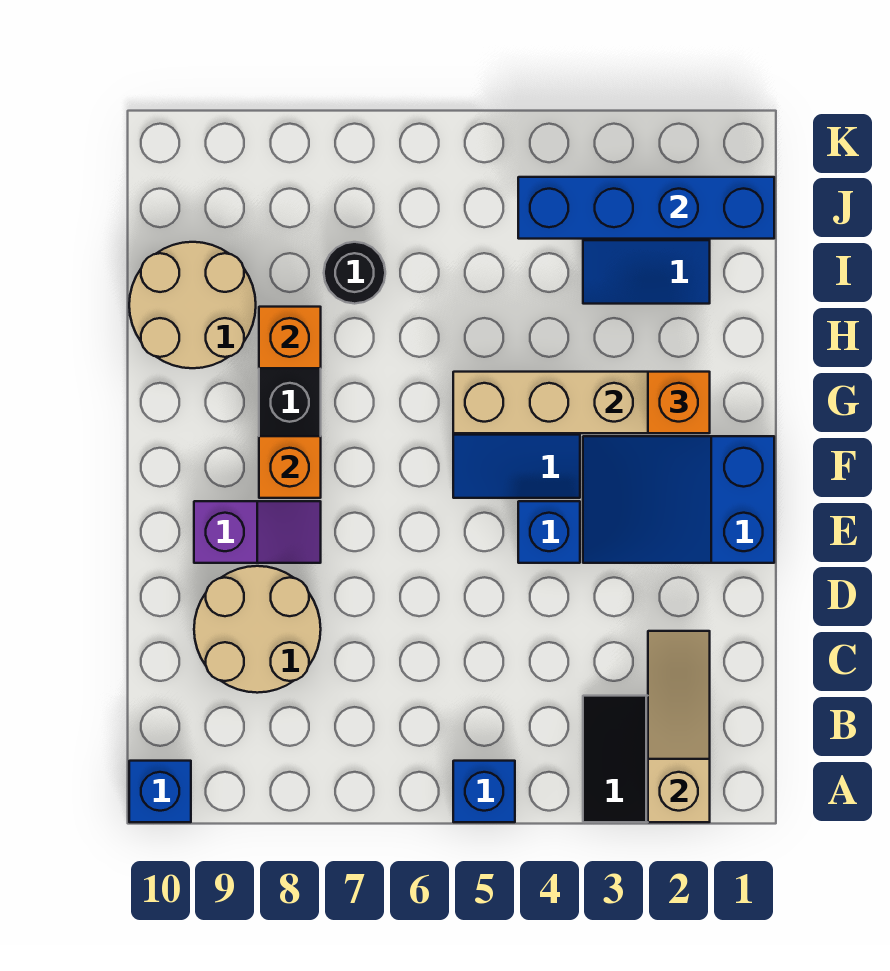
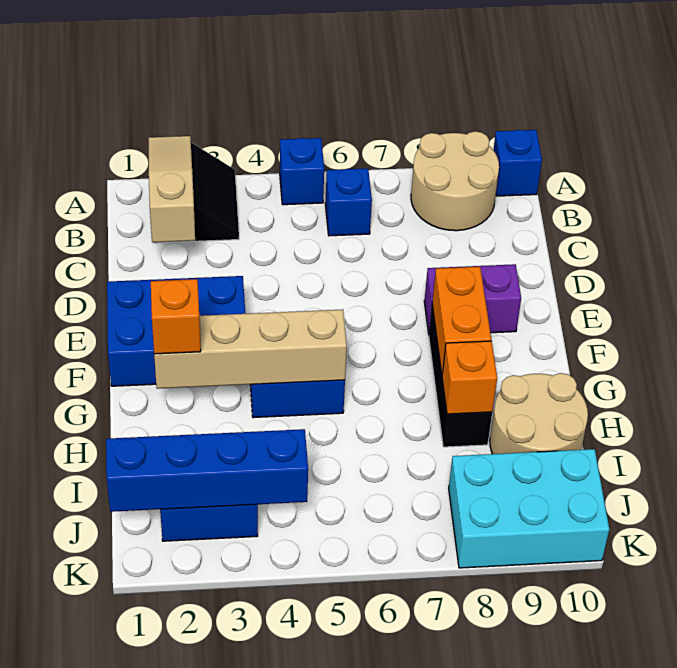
tan 1x3 slope [648,631,710,822] -> tan 1x3 slope turned to [149,136,195,242]
tan 2x2 round brick [194,566,321,693] -> tan 2x2 round brick moved to [411,131,499,231]
blue 2x3 slope [583,436,774,563] -> blue 2x3 brick [107,276,245,386]
blue 1x1 brick [518,501,580,563] -> blue 1x1 brick moved to [325,168,372,236]
purple 1x2 slope [194,501,321,563] -> purple 1x2 brick [424,264,521,334]
orange 1x1 brick [259,436,321,498] -> orange 1x2 brick [432,267,491,374]
black 1x1 round brick [324,242,385,304] -> none
none -> cyan 2x3 brick [449,449,609,568]

